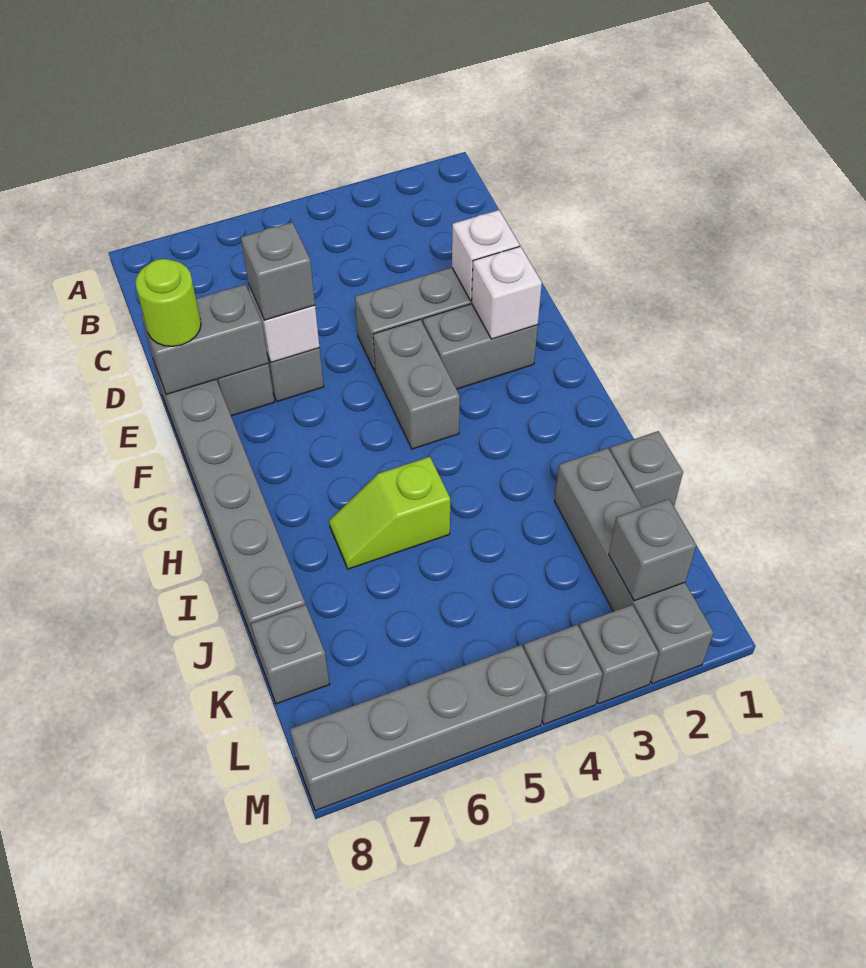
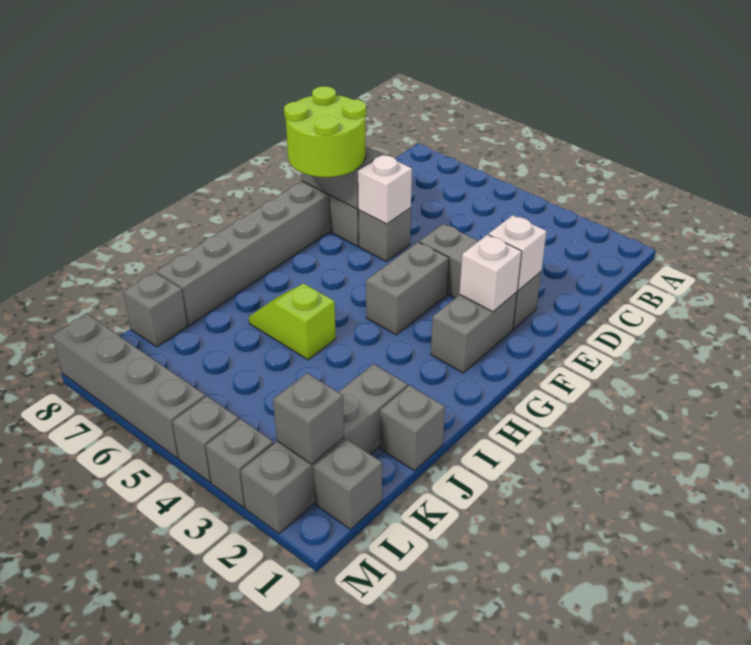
grey 1x1 brick [241,222,315,320] -> grey 1x1 brick moved to [313,439,382,529]
lime 1x1 round brick [135,259,201,346] -> lime 2x2 round brick [284,86,366,177]
grey 1x2 brick [423,304,538,389] -> grey 1x2 brick turned to [431,292,517,373]

